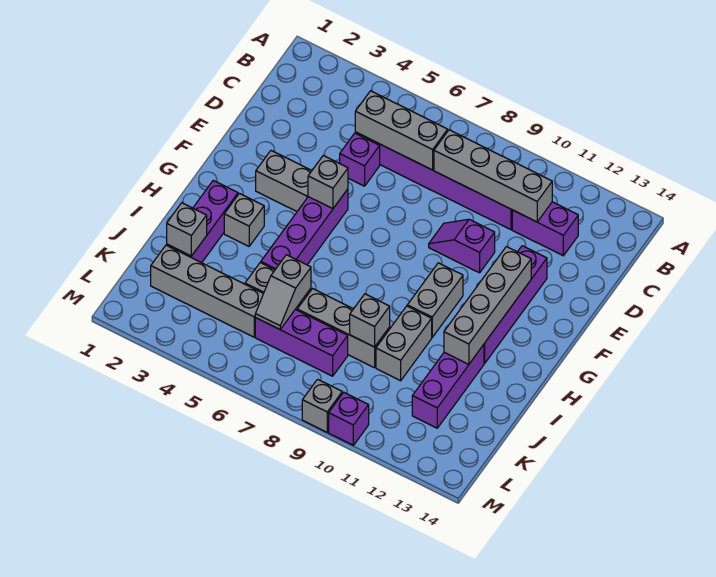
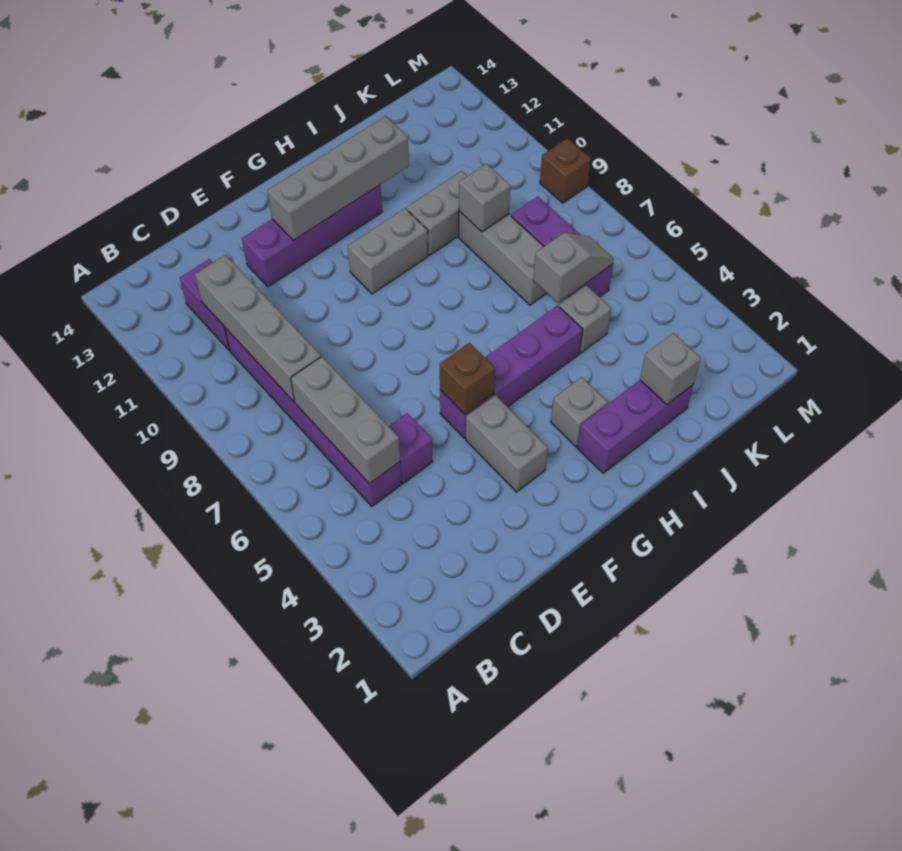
purple 1x2 slope [429,219,495,273] -> none
grey 1x1 brick [308,156,348,209] -> brown 1x1 brick [440,343,495,414]
purple 1x3 brick [412,345,484,428] -> none
grey 1x4 brick [151,245,263,337] -> none
grey 1x1 brick [302,379,342,432] -> brown 1x1 brick [540,138,591,203]
purple 1x1 brick [329,392,369,445] -> none

